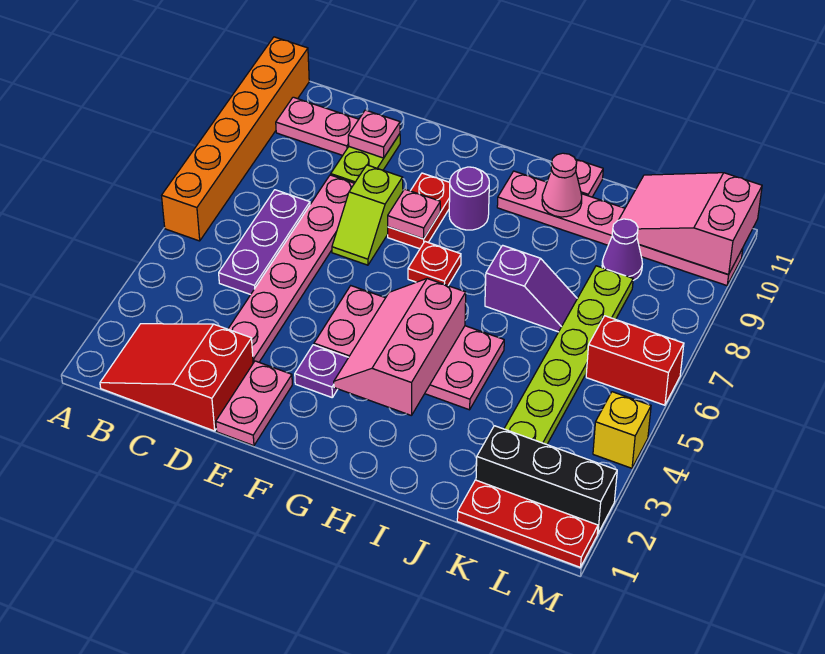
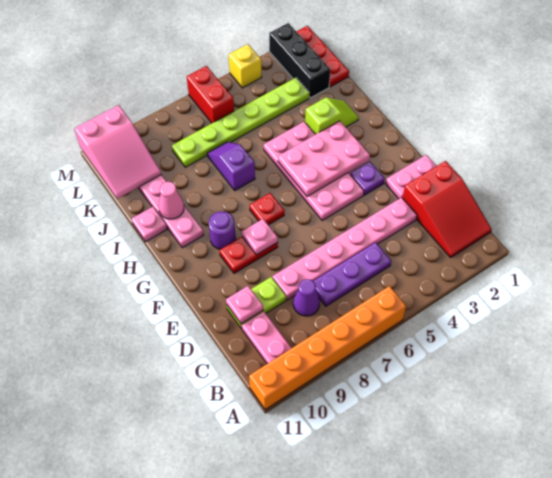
lime 1x2 slope [332,165,403,265] -> lime 1x2 slope moved to [305,97,359,134]
pink 2x3 slope [334,279,466,416] -> pink 2x3 plate [278,121,370,196]
purple 1x1 cone [602,219,642,280] -> purple 1x1 cone moved to [293,279,320,316]

